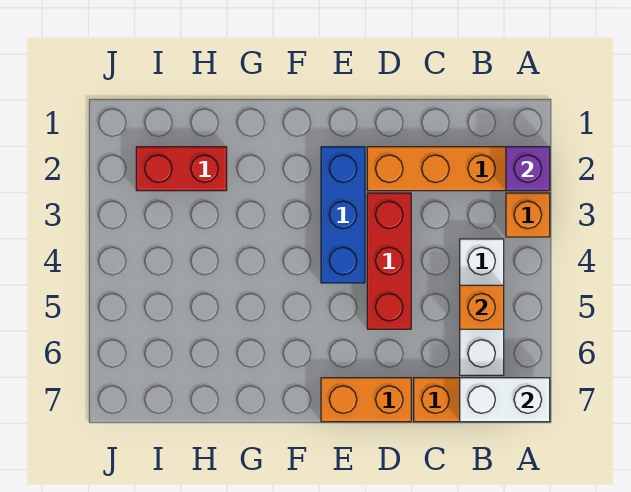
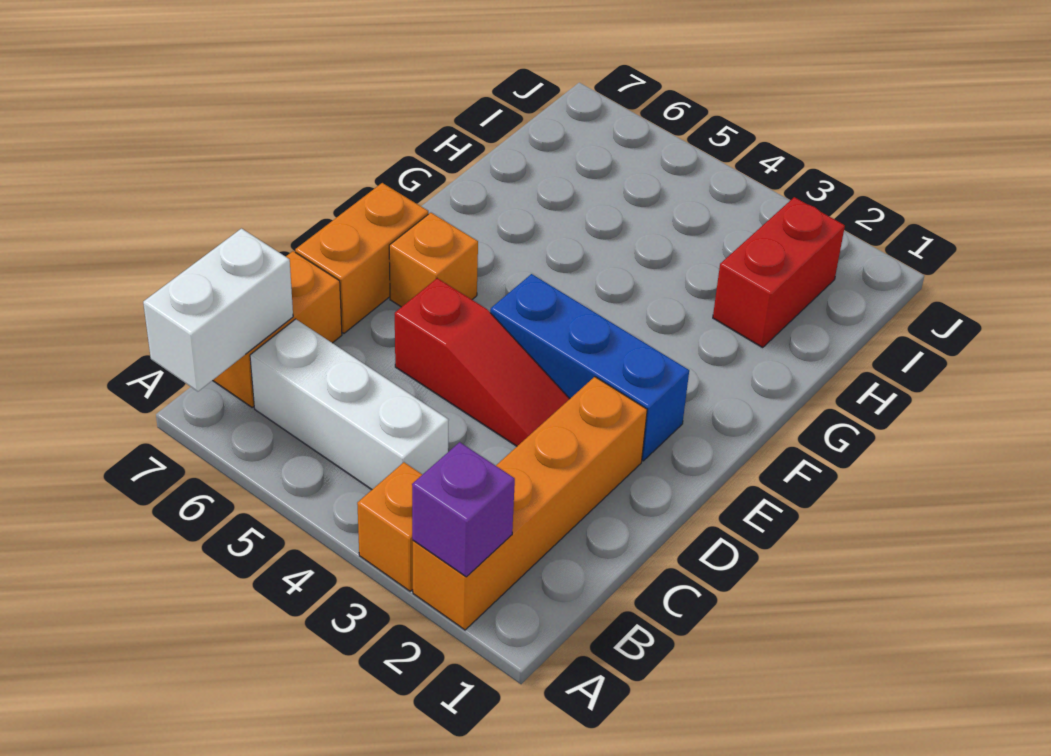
orange 1x1 brick [460,285,504,329] -> orange 1x1 brick moved to [389,213,478,307]
red 1x3 brick [367,193,411,329] -> red 1x3 slope [395,278,570,446]

